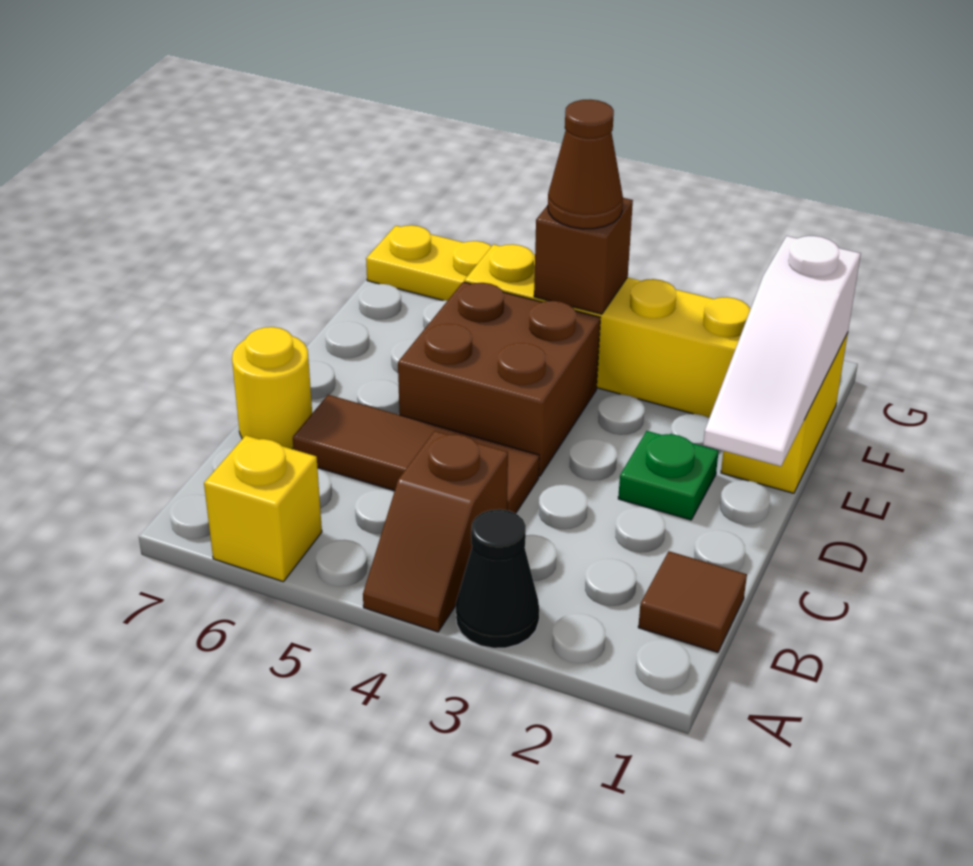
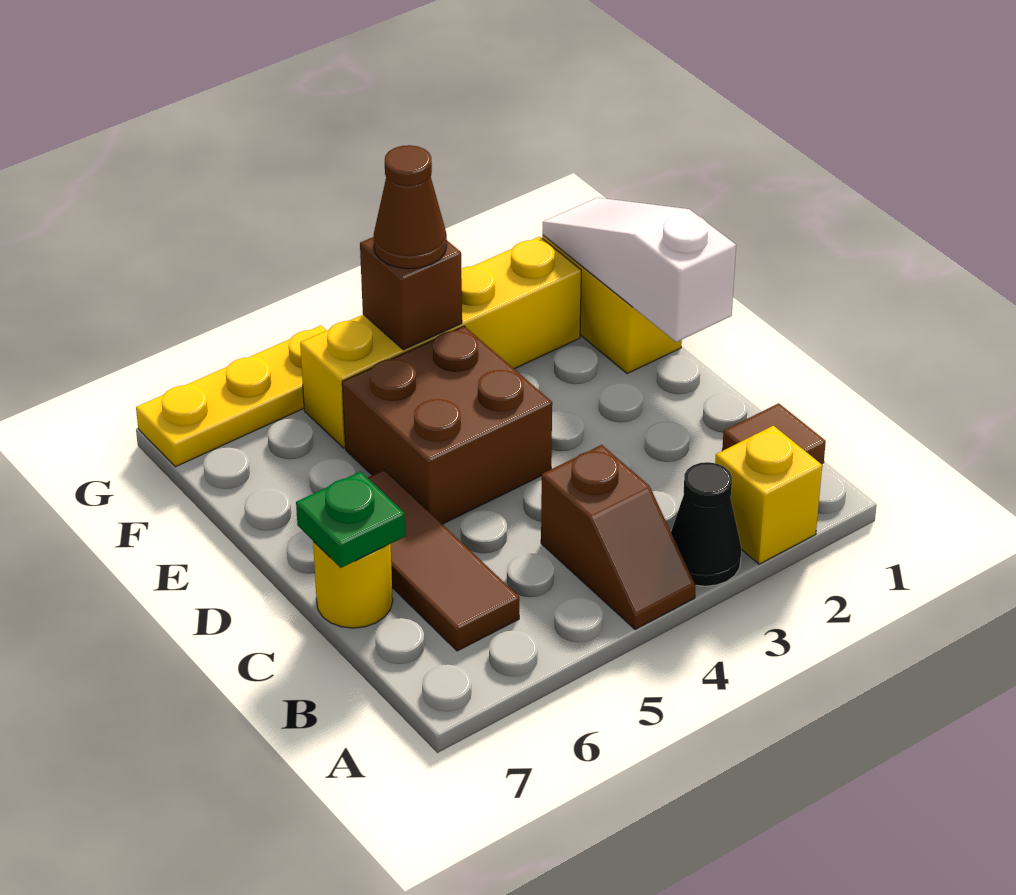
yellow 1x1 brick [204,435,322,582] -> yellow 1x1 brick moved to [715,426,822,564]
brown 1x3 tile [293,395,539,514] -> brown 1x3 tile turned to [368,470,519,651]
white 1x3 slope [703,236,861,466] -> white 1x3 slope turned to [542,198,736,342]
green 1x1 plate [618,431,719,520] -> green 1x1 plate moved to [296,472,405,568]

